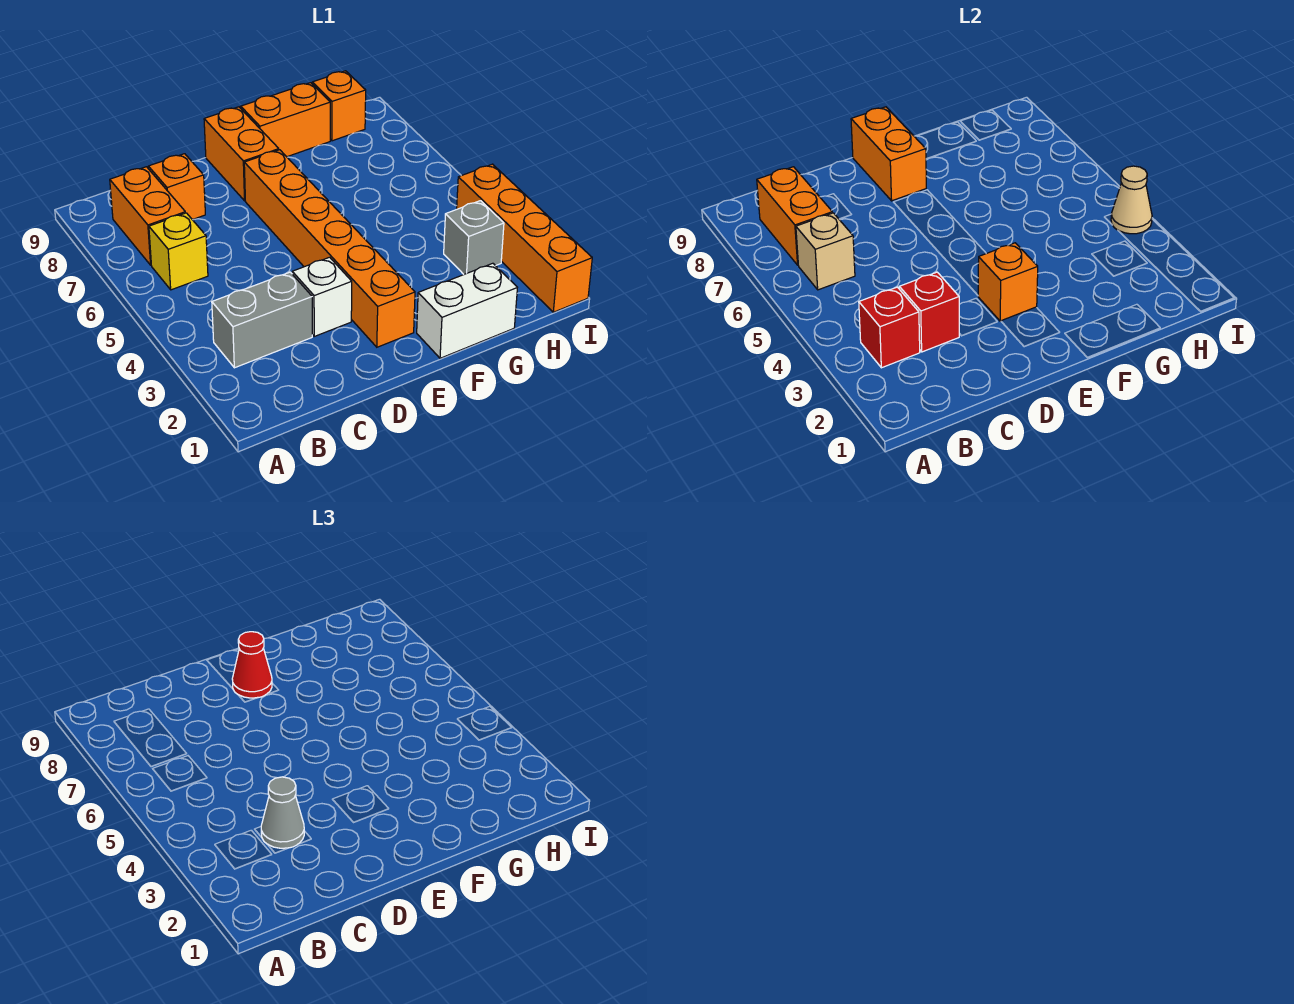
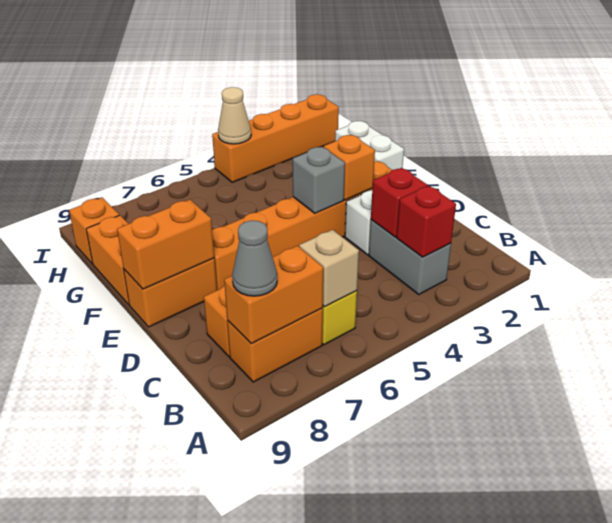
grey 1x1 cone [261,777,304,848] -> grey 1x1 cone moved to [232,221,277,296]
red 1x1 cone [232,632,272,698] -> none
grey 1x1 brick [444,201,504,274] -> grey 1x1 brick moved to [293,147,345,213]

